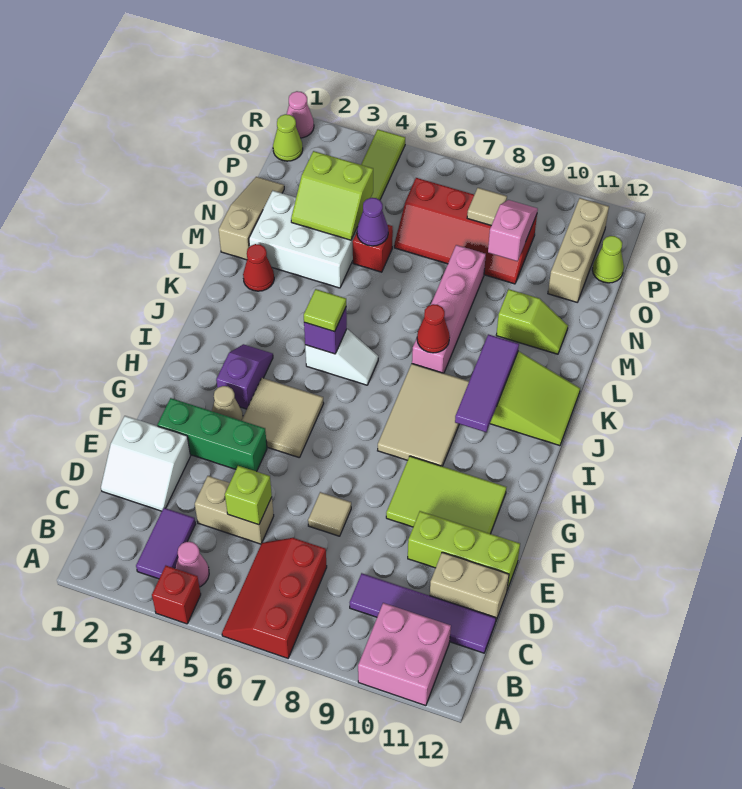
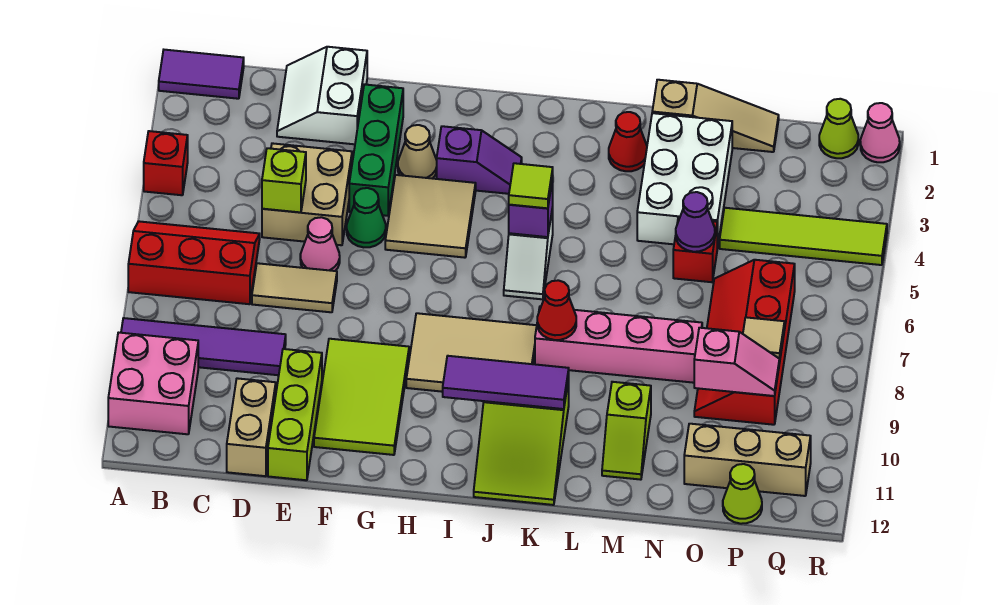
purple 1x2 tile [136,508,195,579] -> purple 1x2 tile moved to [159,50,244,99]
pink 1x1 cone [175,542,209,587] -> pink 1x1 cone moved to [300,217,340,271]
purple 1x4 tile [350,573,496,653] -> purple 1x4 tile turned to [121,318,286,375]
tan 1x2 brick [195,476,274,544] -> tan 2x2 brick [262,143,352,245]
tan 1x1 tile [308,492,351,536] -> tan 1x2 tile [252,263,337,312]
none -> green 1x1 cone [347,188,386,247]
lime 2x2 slope [291,151,373,240] -> none

